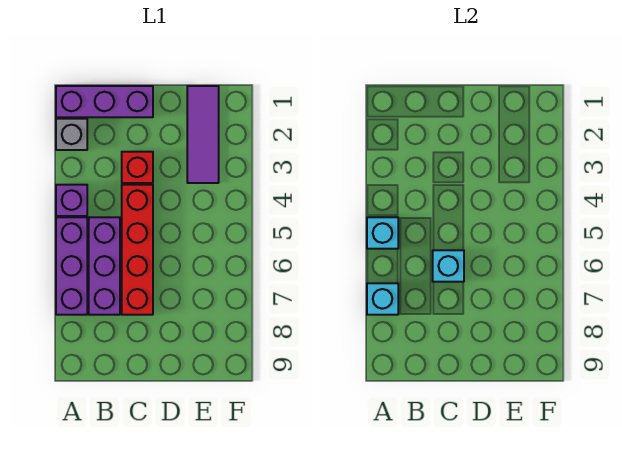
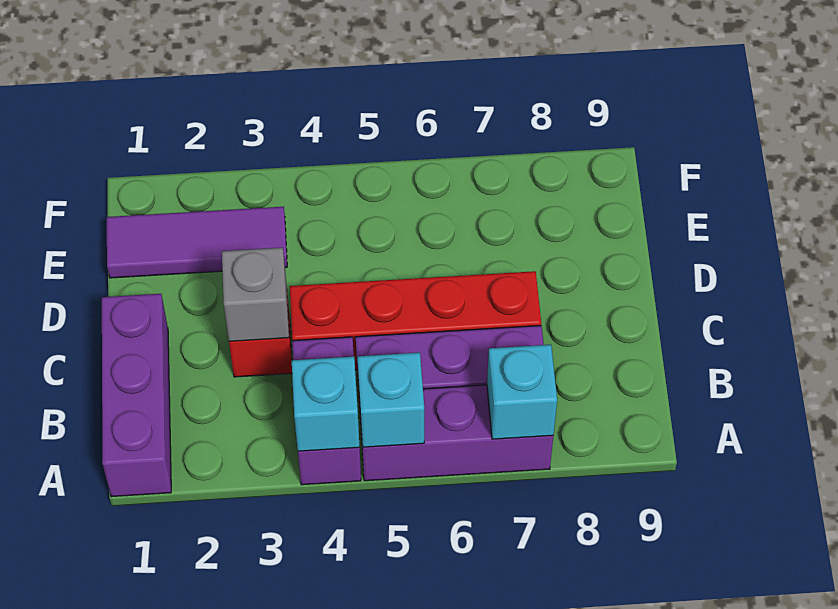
grey 1x1 brick [56,119,87,150] -> grey 1x1 brick moved to [222,248,289,341]
purple 1x1 brick [56,185,87,216] -> purple 1x2 brick [292,337,361,485]
cyan 1x1 brick [433,250,464,282] -> cyan 1x1 brick moved to [292,357,359,451]

